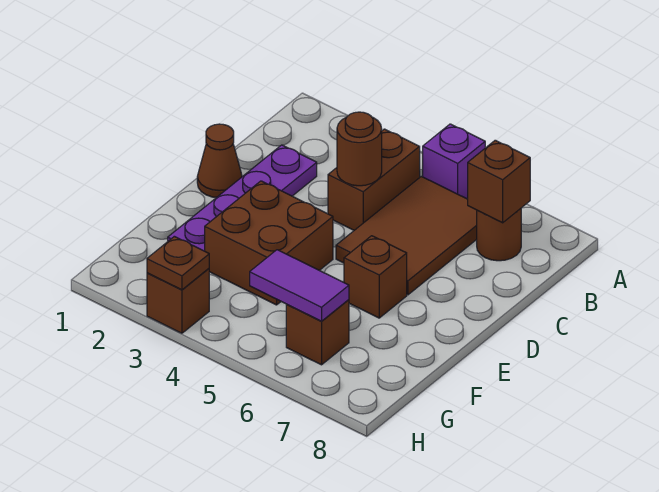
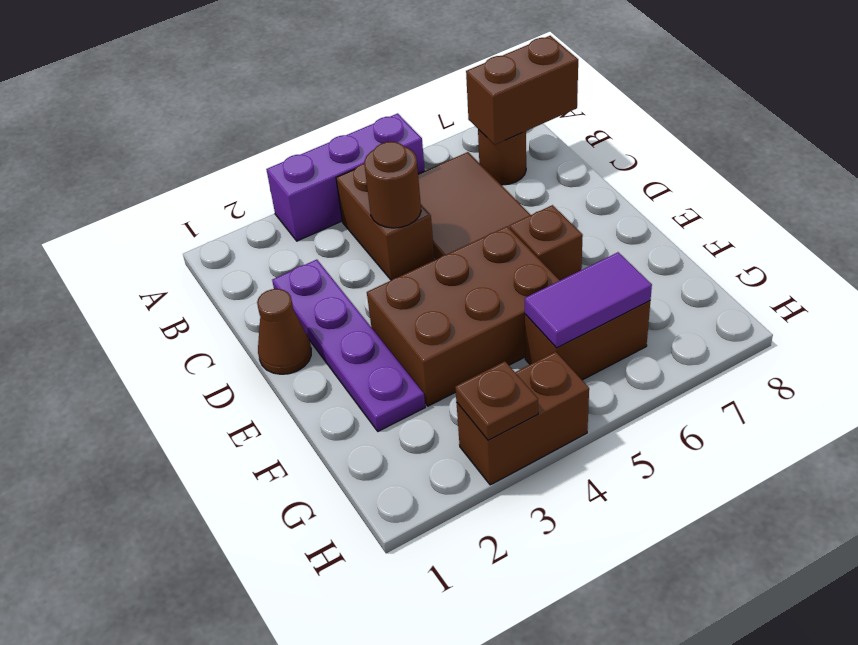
purple 1x1 brick [423,124,485,199] -> purple 1x3 brick [266,113,425,241]
brown 1x1 brick [468,140,530,223] -> brown 1x2 brick [466,36,578,145]
brown 2x2 brick [205,181,333,305] -> brown 2x3 brick [367,226,560,406]
brown 1x1 brick [286,300,349,365] -> brown 1x2 brick [525,301,650,380]
brown 1x1 brick [147,269,209,333] -> brown 1x2 brick [456,352,589,485]

